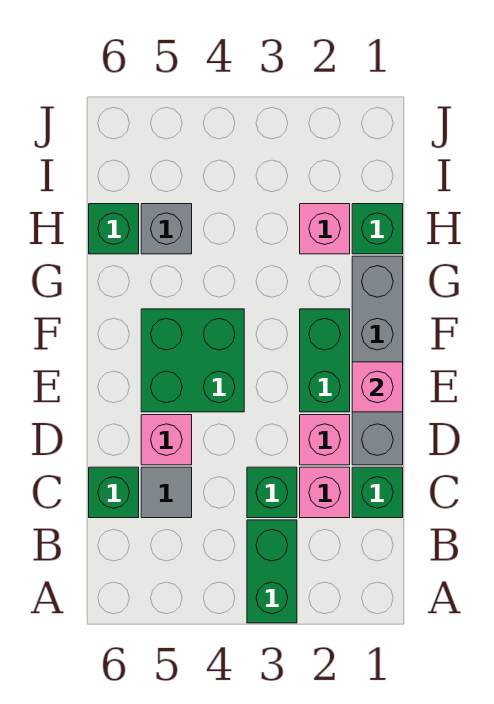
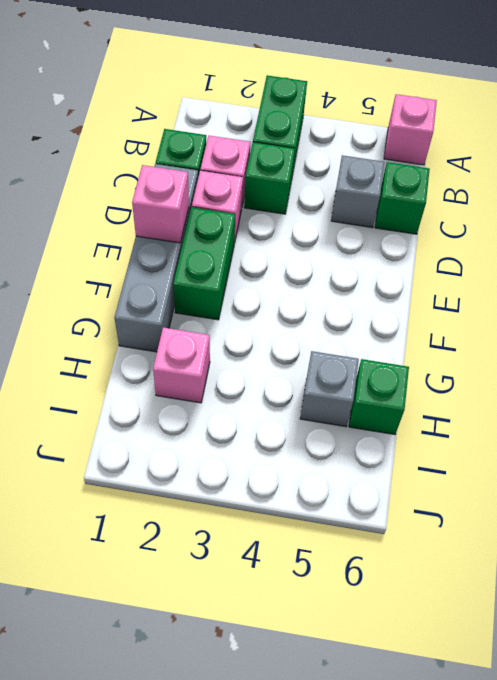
grey 1x1 tile [141,467,192,518] -> grey 1x1 brick [331,155,384,228]
pink 1x1 brick [141,415,192,465] -> pink 1x1 brick moved to [384,94,437,165]
green 2x2 brick [141,309,244,412] -> none
green 1x1 brick [352,204,403,254] -> none

